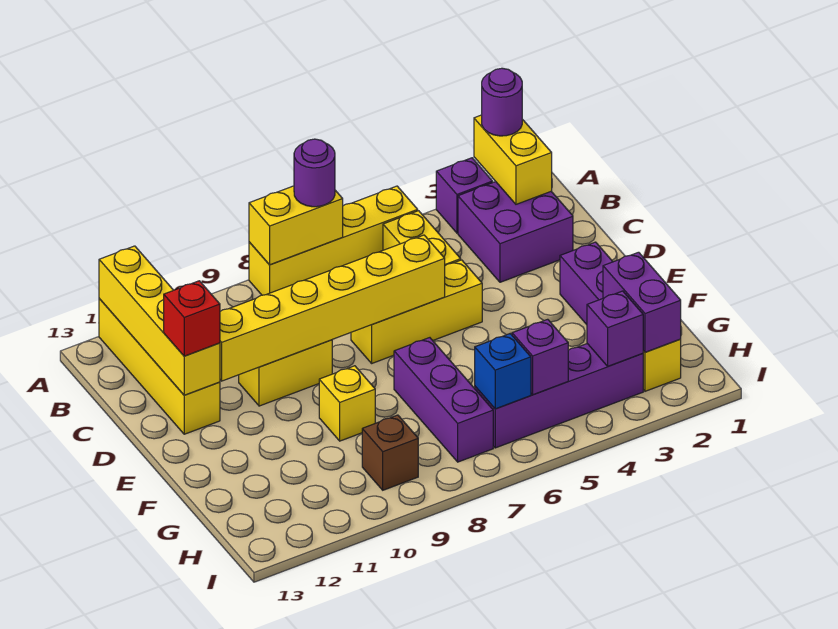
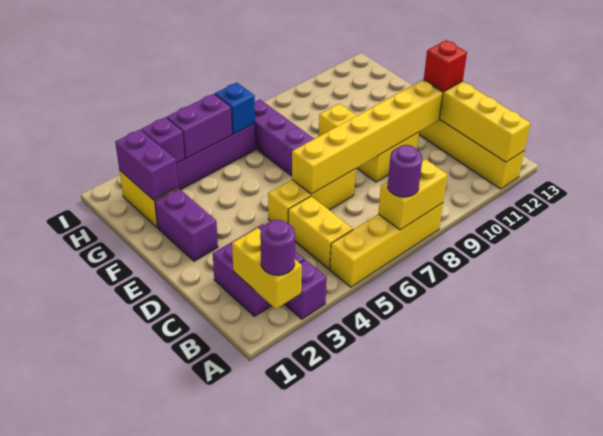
purple 1x1 brick [512,319,568,395] -> purple 1x2 brick [167,94,232,158]
brown 1x1 brick [362,415,418,490] -> none

